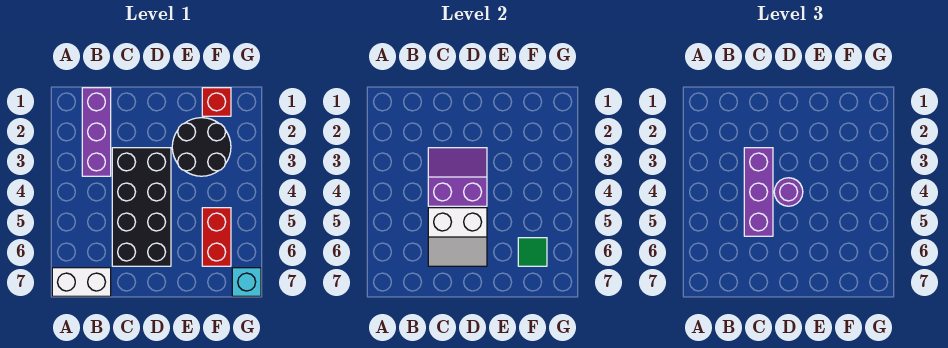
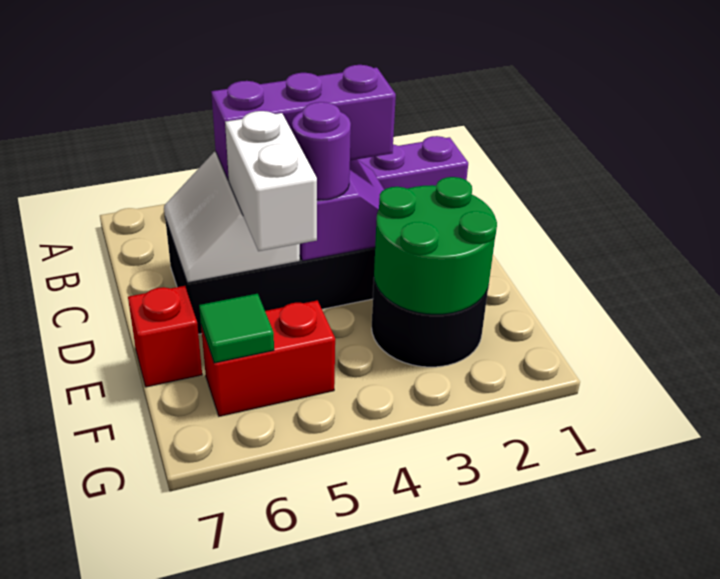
white 1x2 brick [52,268,111,296] -> white 1x2 brick moved to [225,111,317,251]
none -> green 2x2 round brick [374,177,497,314]
red 1x1 brick [202,88,231,116] -> red 1x1 brick moved to [128,286,202,387]
cyan 1x1 brick [232,268,261,296] -> none

